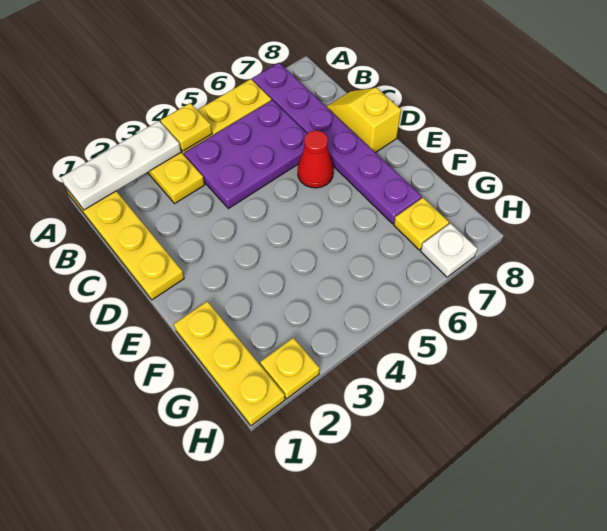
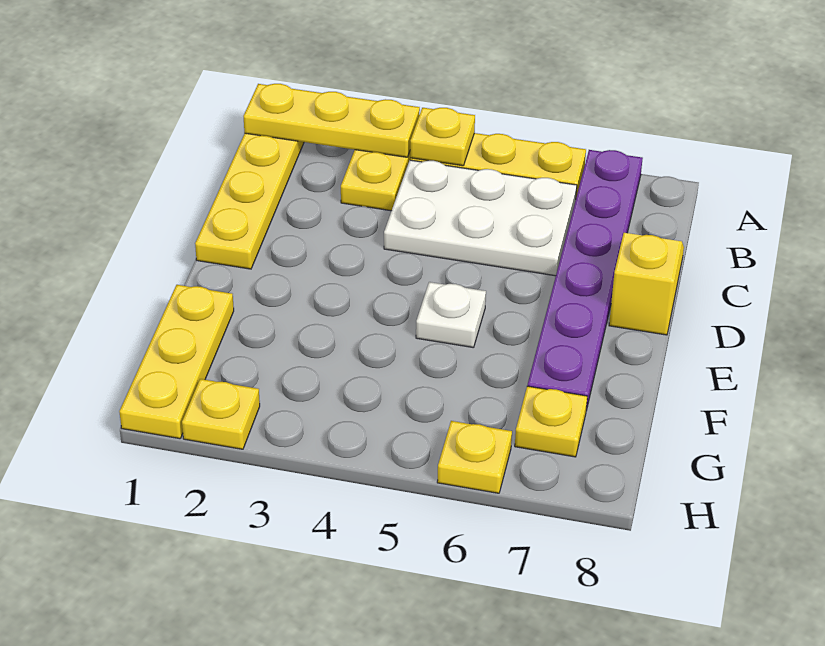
white 1x3 plate [61,121,181,210] -> yellow 1x3 plate [243,84,420,157]
purple 2x3 plate [184,100,307,209] -> white 2x3 plate [384,160,577,276]
red 1x1 cone [298,130,333,188] -> none
none -> yellow 1x1 plate [437,421,512,493]
white 1x1 plate [421,223,478,277] -> white 1x1 plate moved to [416,282,486,348]

